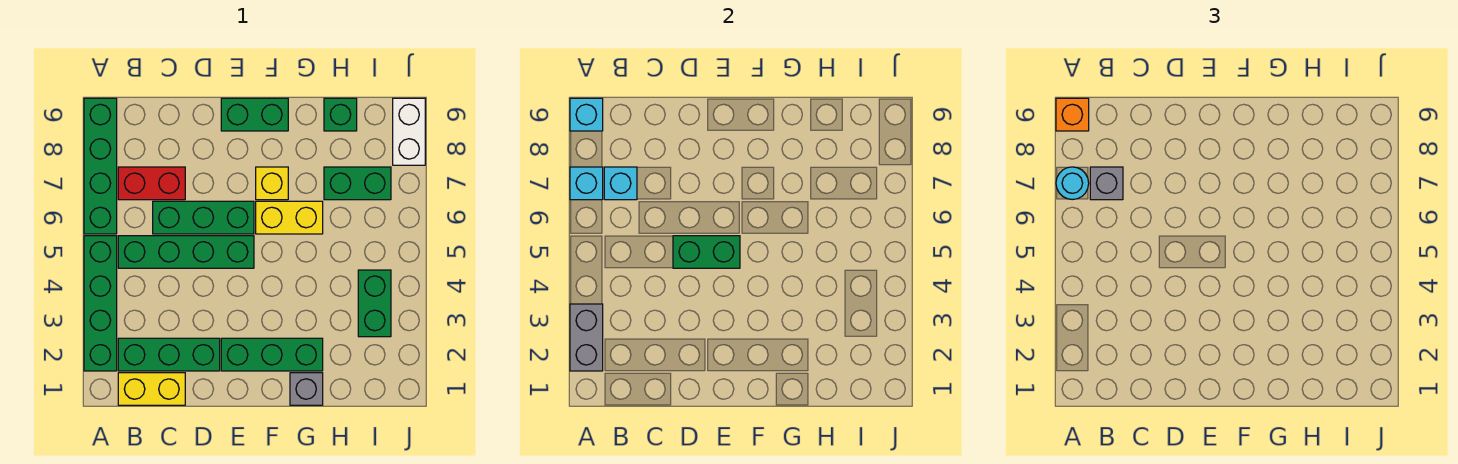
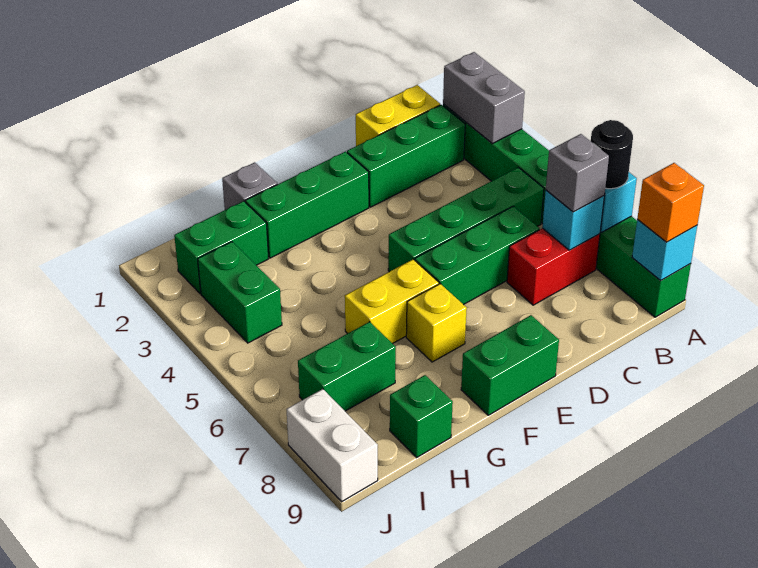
cyan 1x1 round brick [1056,167,1089,200] -> black 1x1 round brick [591,120,633,189]
green 1x2 brick [673,236,740,268] -> green 1x2 brick moved to [174,201,269,294]

